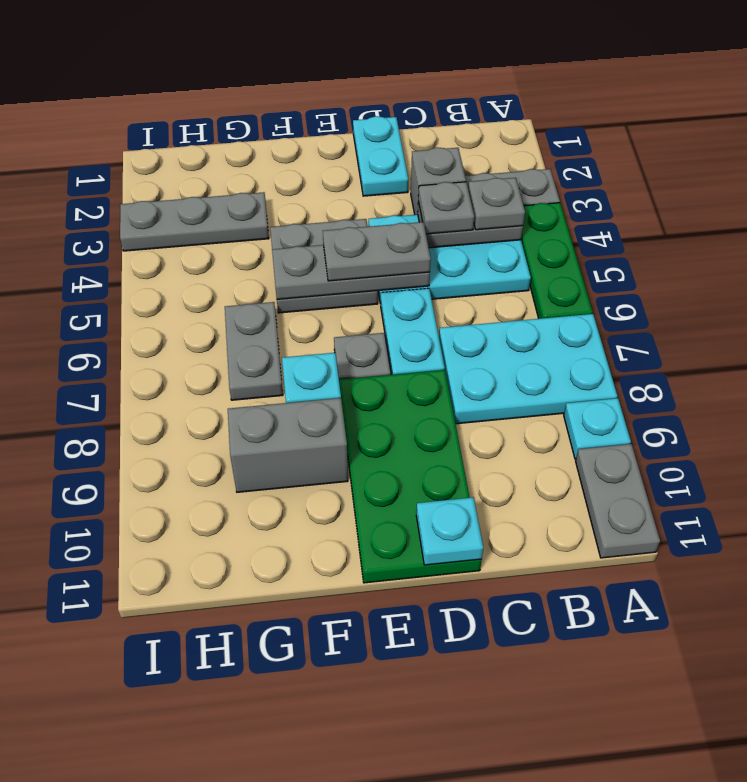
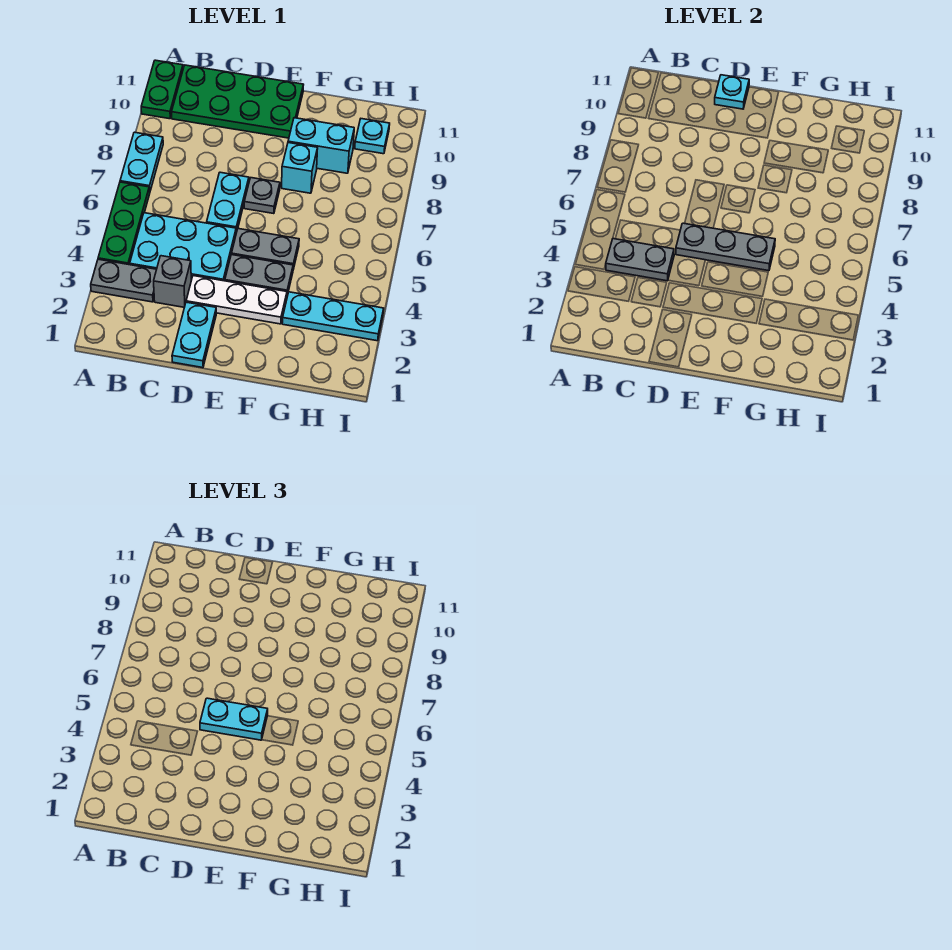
cyan 2x3 plate [439,314,617,424] -> cyan 1x2 plate [120,132,163,192]
cyan 1x1 plate [564,398,631,459] -> cyan 1x1 plate moved to [355,119,390,154]
grey 1x2 plate [576,444,660,558] -> green 1x2 plate [141,60,183,119]
grey 1x1 plate [468,178,525,230] -> none
grey 1x1 plate [418,182,474,234] -> none
none -> white 1x3 plate [186,276,287,324]
grey 1x2 plate [323,222,431,281] -> cyan 1x2 plate [200,698,268,740]
green 2x4 plate [339,370,482,583] -> green 2x4 plate turned to [172,65,303,138]
grey 1x2 brick [228,398,348,492] -> cyan 1x2 brick [288,118,354,173]
grey 1x3 plate [120,192,269,251] -> cyan 1x3 plate [282,292,384,341]
grey 1x2 plate [225,302,283,400] -> none

